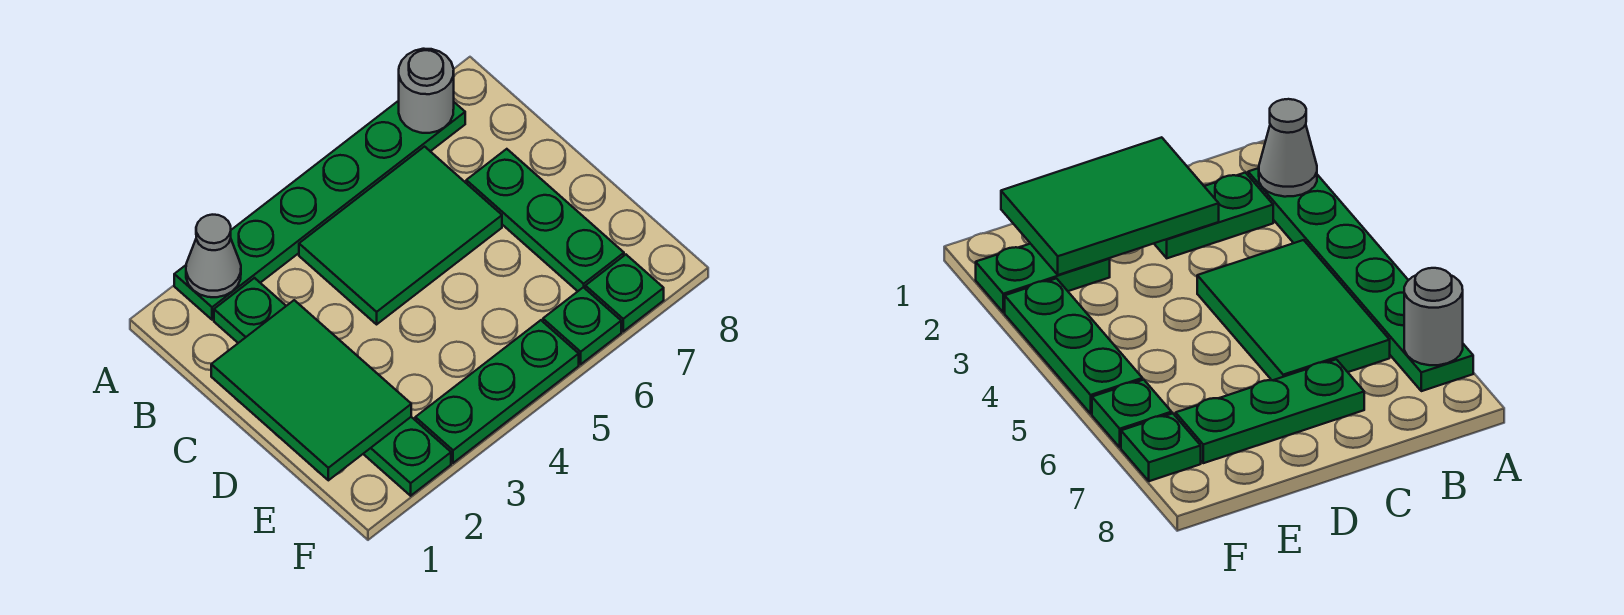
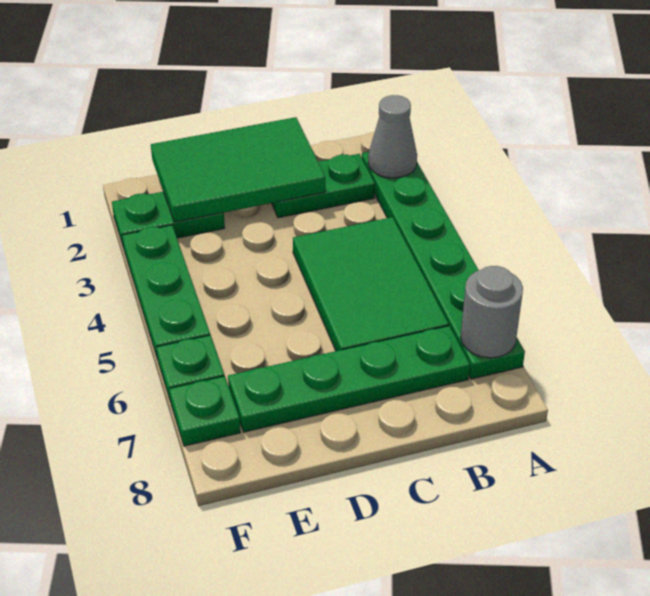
green 1x3 plate [466,149,624,291] -> green 1x4 plate [228,326,470,432]

